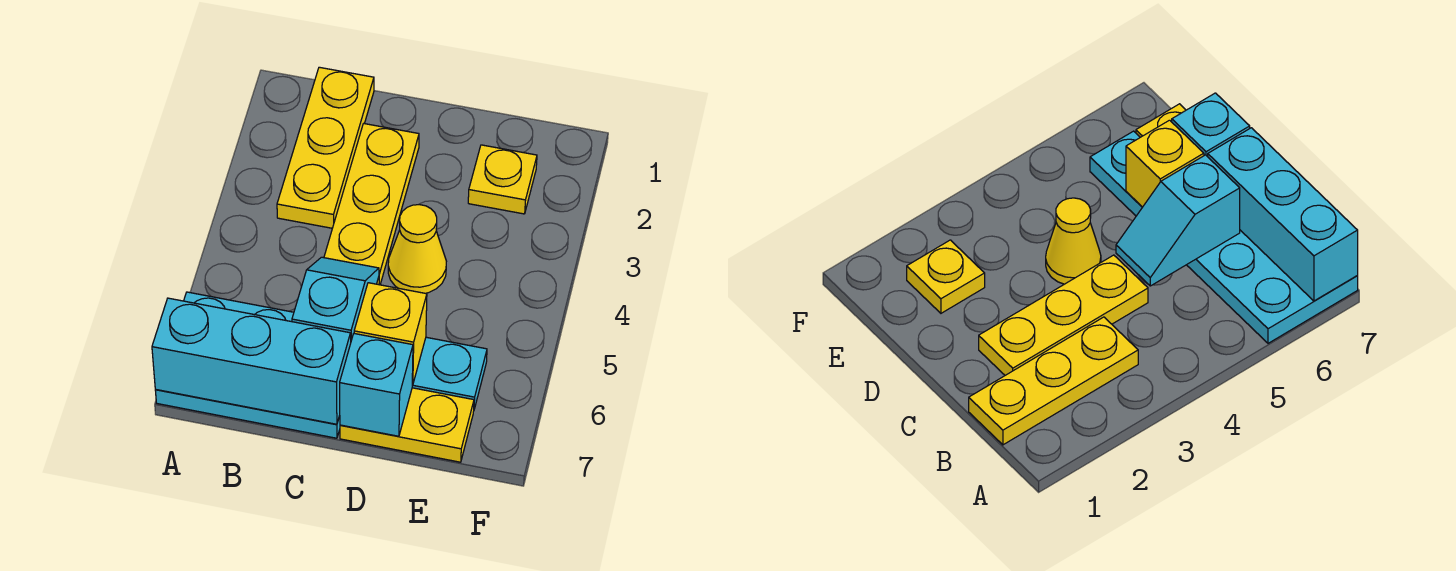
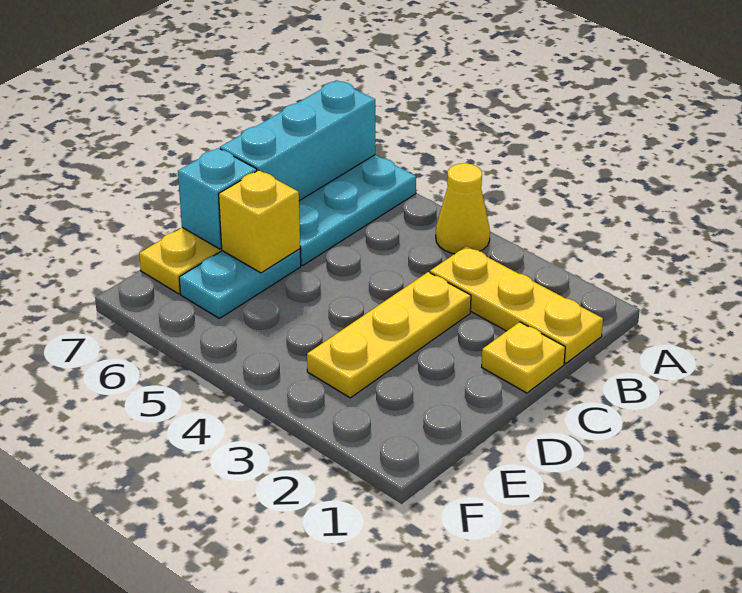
yellow 1x3 plate [324,124,419,285] -> yellow 1x3 plate turned to [307,272,471,398]
cyan 1x2 slope [292,257,379,340] -> none
yellow 1x1 cone [388,205,446,293] -> yellow 1x1 cone moved to [436,163,490,254]
yellow 1x1 plate [468,145,537,214] -> yellow 1x1 plate moved to [482,322,565,393]

